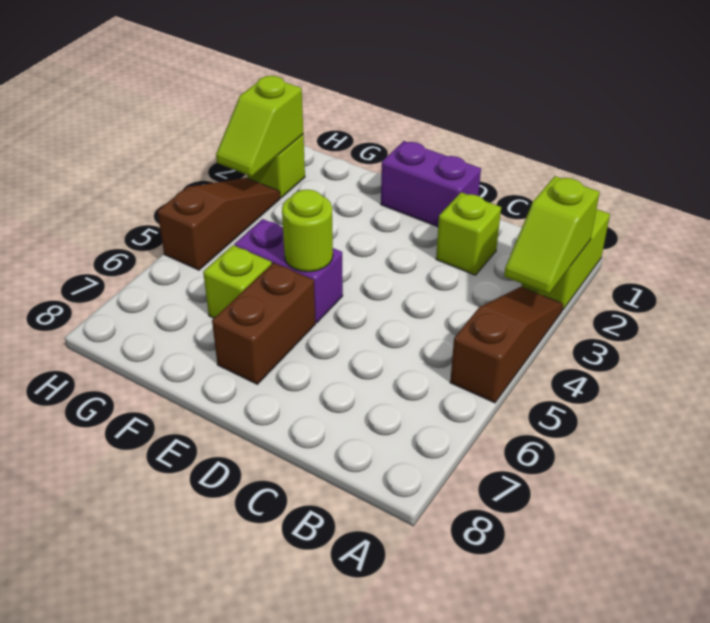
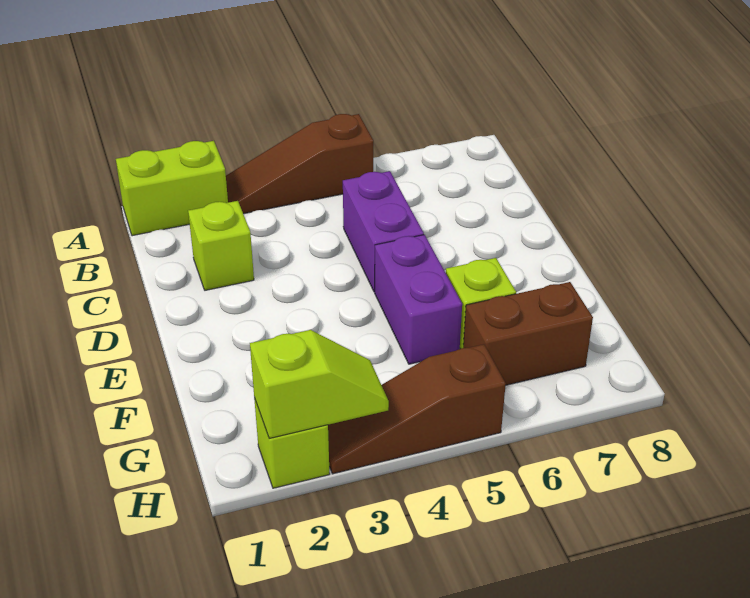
lime 1x2 slope [504,176,600,294] -> none
purple 1x2 brick [381,141,481,227] -> purple 1x2 brick moved to [343,171,424,292]
lime 1x1 round brick [282,190,333,272] -> none
brown 1x2 brick [212,263,315,384] -> brown 1x2 brick moved to [463,282,593,385]

